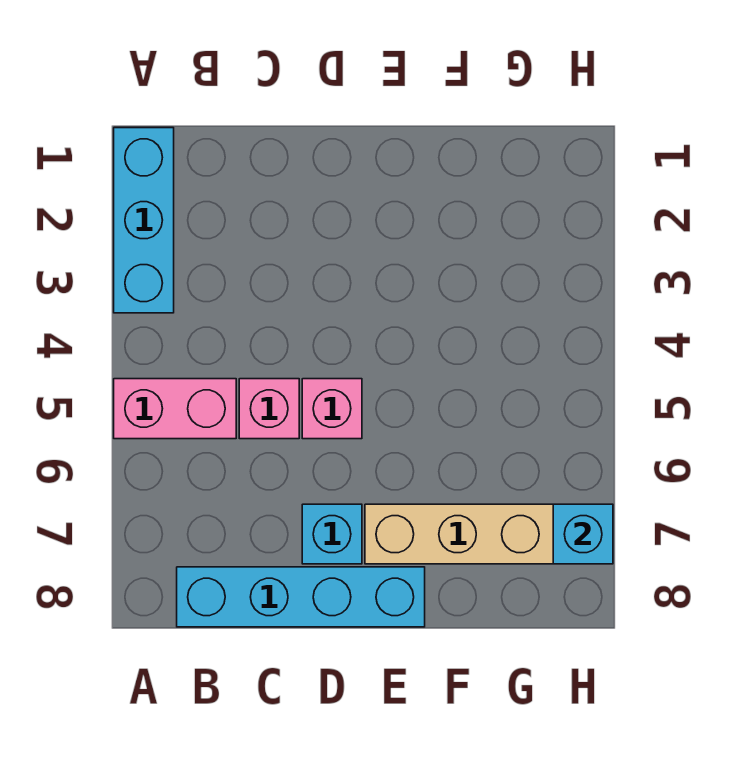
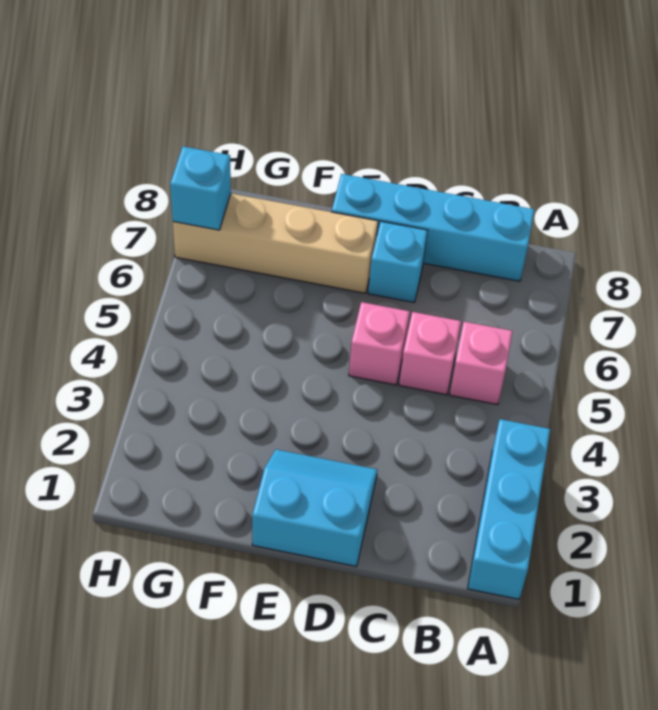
pink 1x2 brick [114,379,236,439] -> pink 1x1 brick [450,322,513,405]
none -> cyan 2x2 slope [252,449,377,566]

